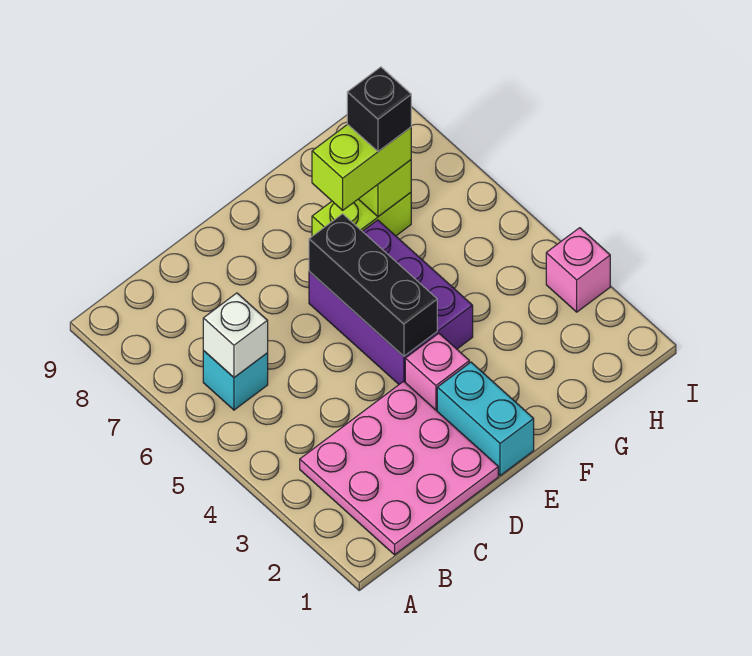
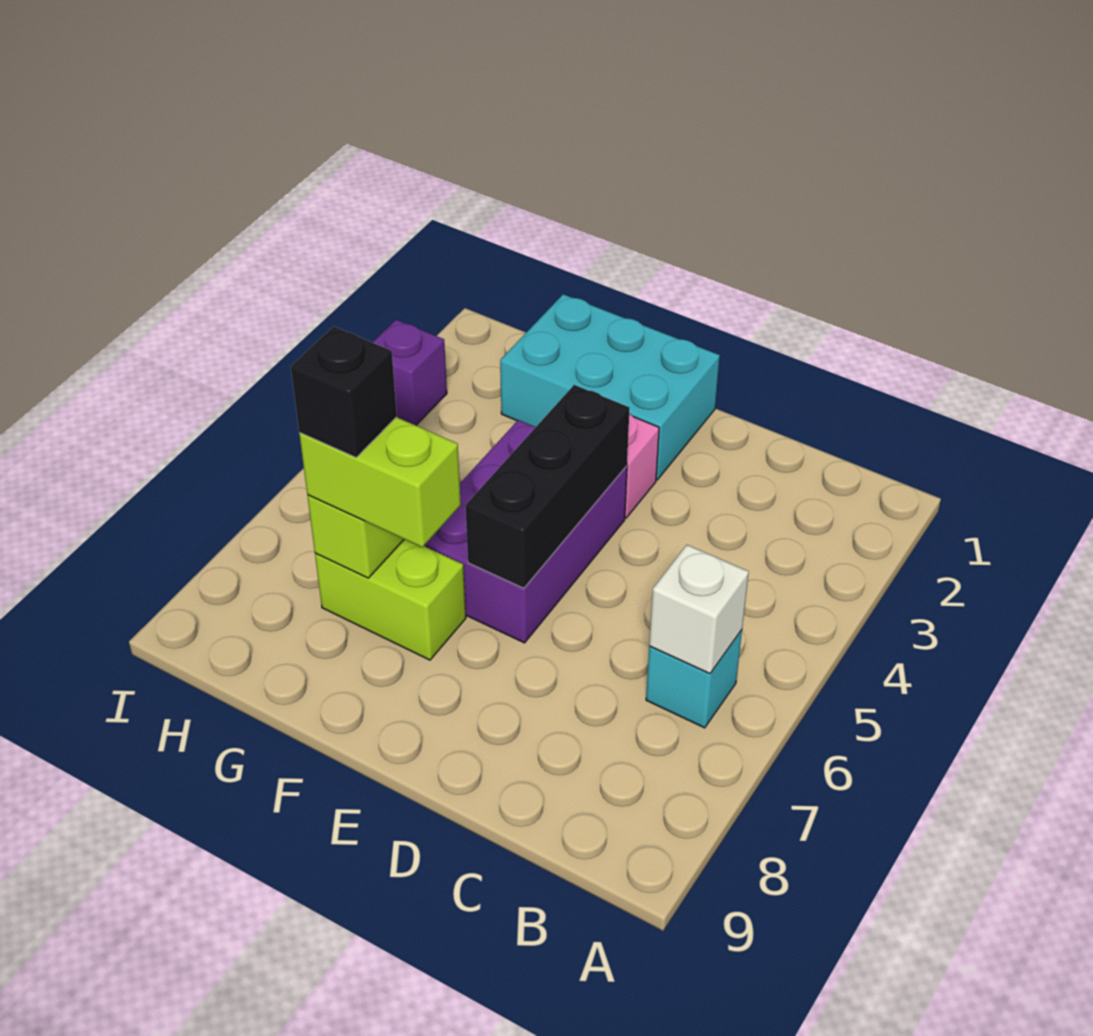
pink 3x3 plate [300,381,498,555] -> none
cyan 1x2 brick [437,362,534,476] -> cyan 2x3 brick [500,294,720,480]
pink 1x1 brick [546,228,610,312] -> purple 1x1 brick [372,320,447,425]

